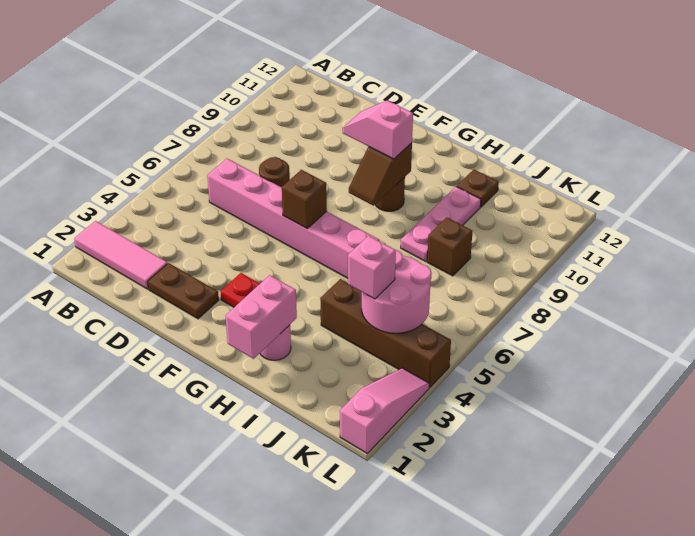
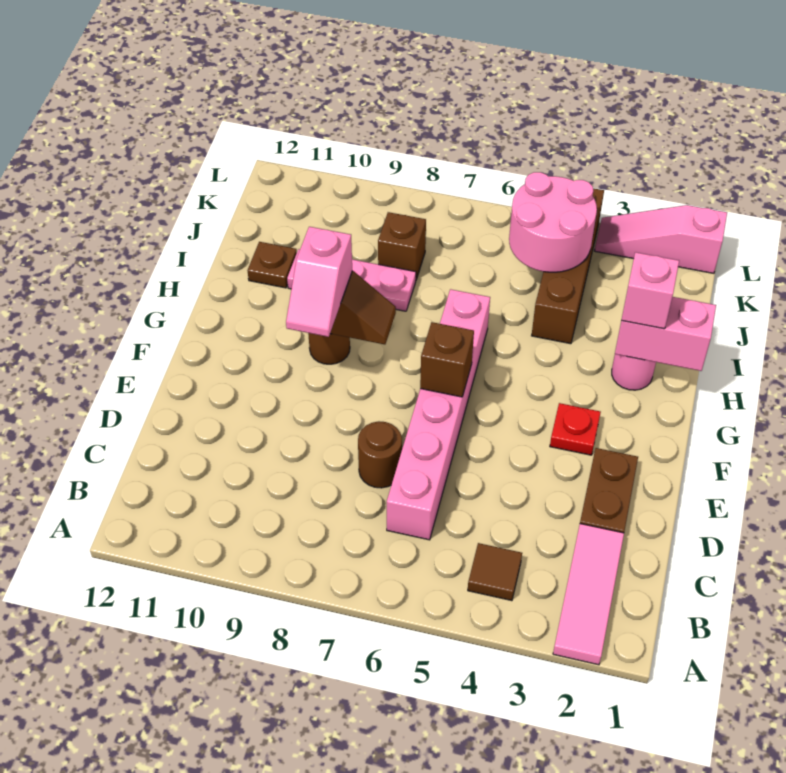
none -> brown 1x1 tile [468,543,522,601]
pink 1x1 brick [348,236,396,299] -> pink 1x1 brick moved to [621,252,679,329]

